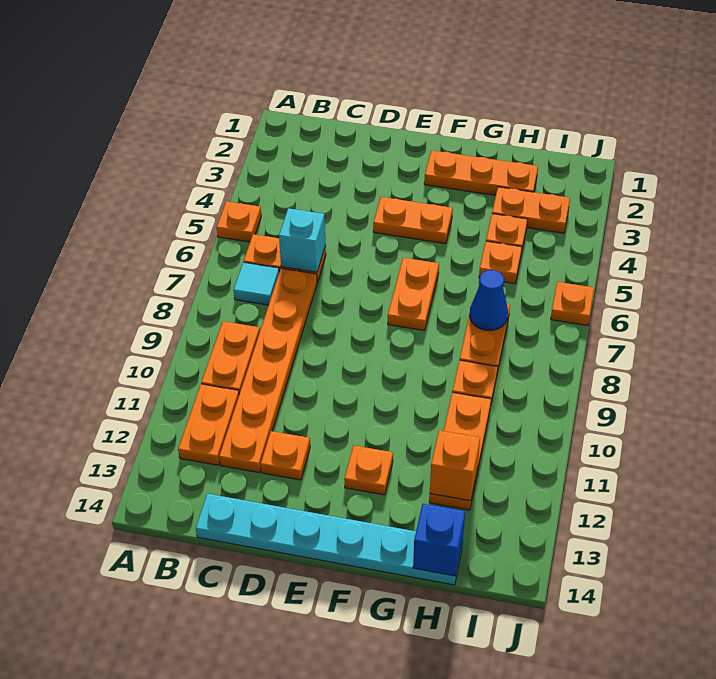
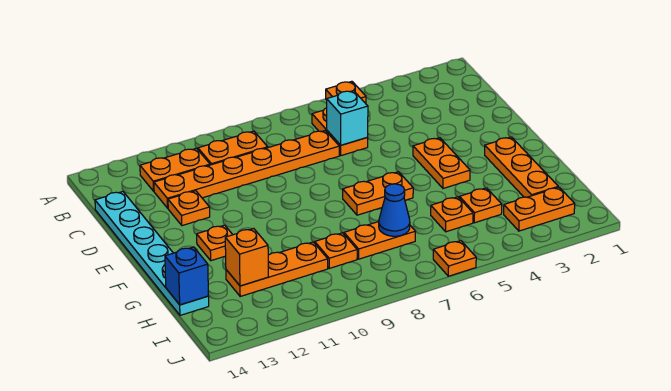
cyan 1x1 tile [234,262,279,305] -> none
orange 1x2 plate [492,187,570,233] -> orange 1x2 plate turned to [504,187,575,231]

